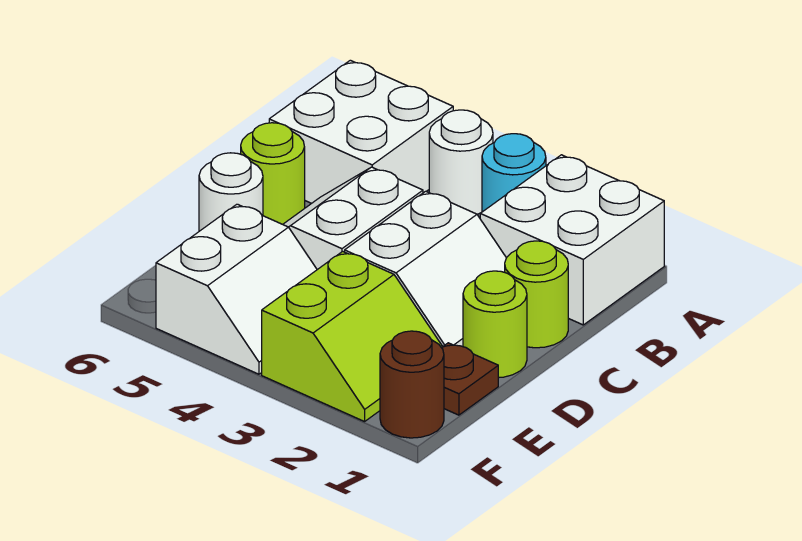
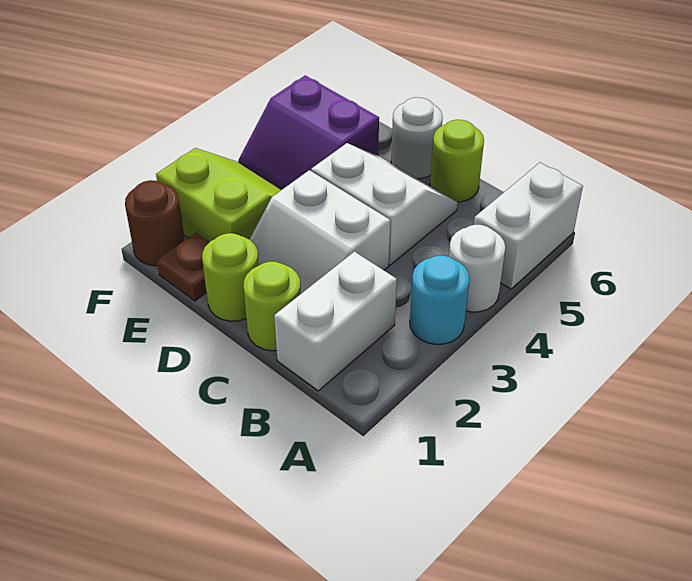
white 2x2 brick [480,155,664,325] -> white 1x2 brick [274,252,397,391]
white 2x2 brick [269,60,453,203] -> white 1x2 brick [474,163,583,289]
lime 2x2 slope [262,251,443,422] -> lime 2x2 slope turned to [156,148,281,242]
white 2x2 slope [156,204,317,374] -> purple 2x2 slope [238,76,379,190]

